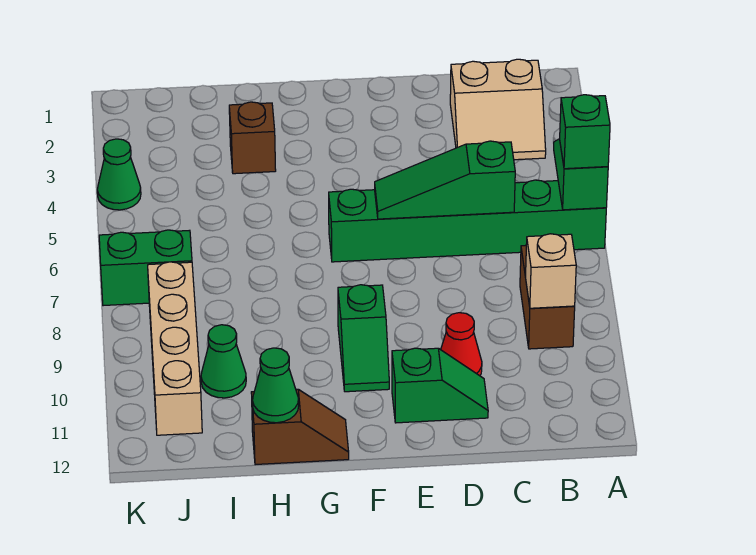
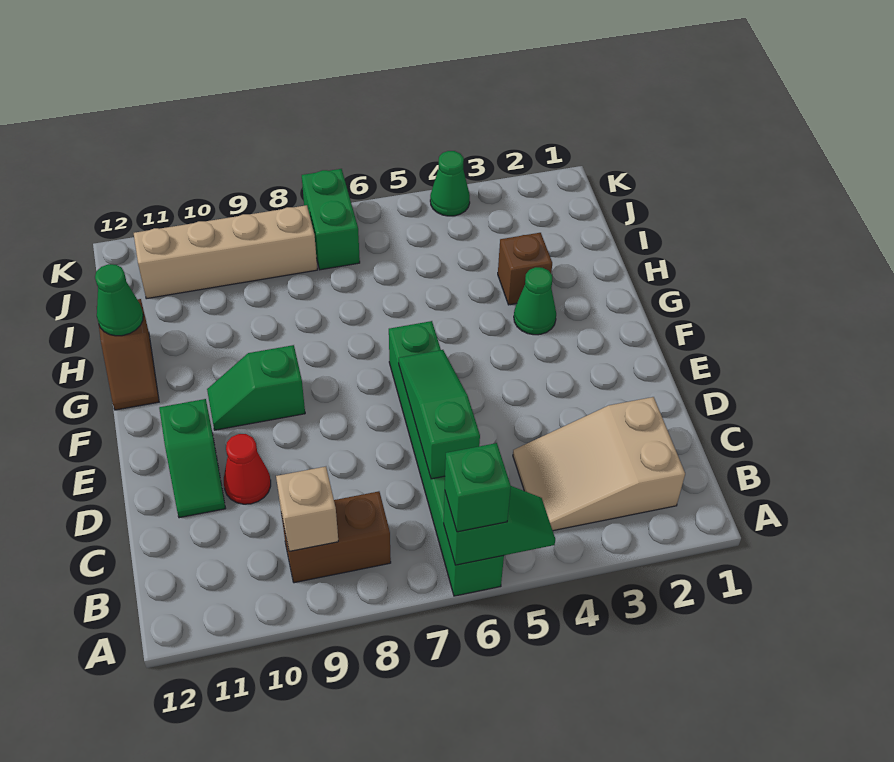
tan 2x2 slope [450,59,546,160] -> tan 2x3 slope [513,397,685,531]
green 1x1 cone [201,325,246,398] -> green 1x1 cone moved to [514,267,556,335]

